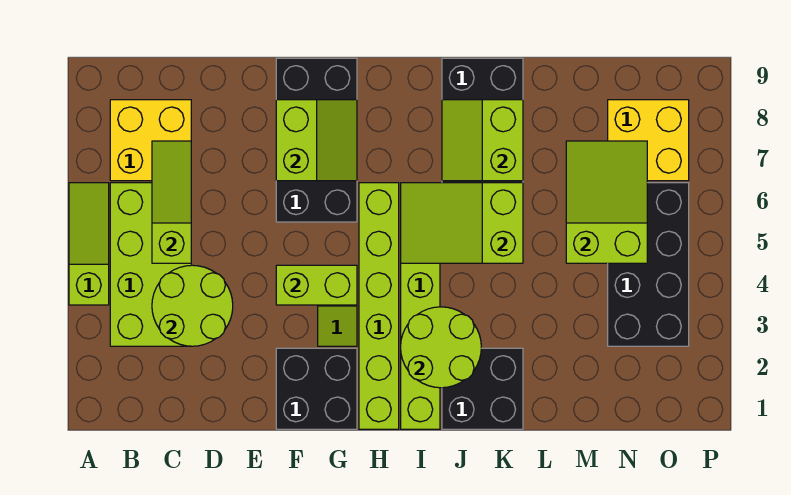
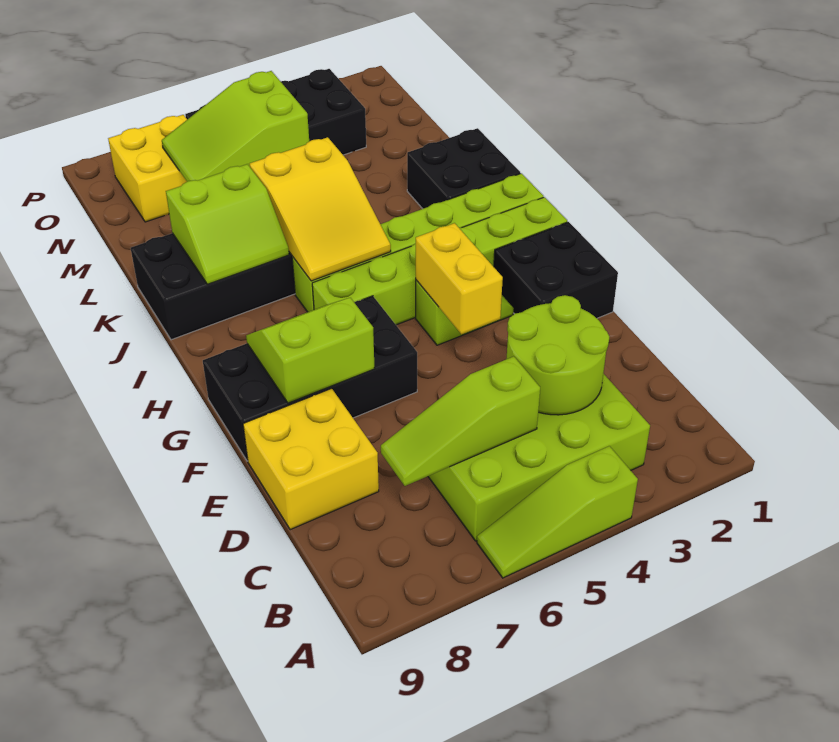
yellow 2x2 brick [110,100,191,181] -> yellow 2x2 brick moved to [243,388,379,530]
lime 1x2 brick [276,265,357,305] -> yellow 1x2 brick [416,223,503,334]
lime 2x2 round brick [401,307,481,388] -> none
lime 2x3 slope [401,183,523,263] -> yellow 2x3 slope [250,137,391,281]

